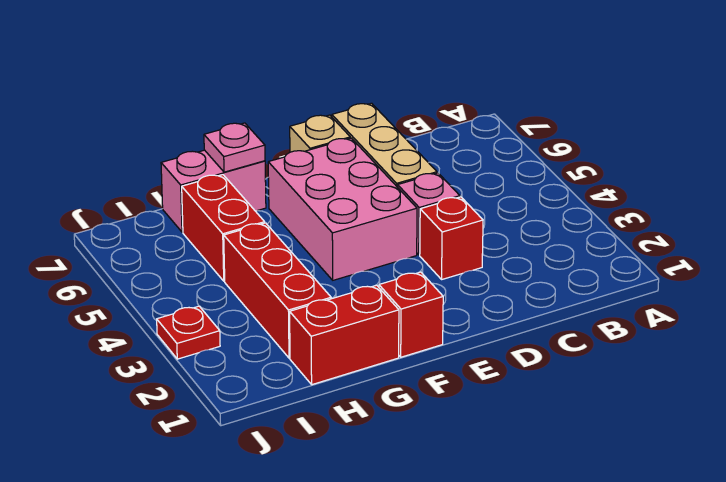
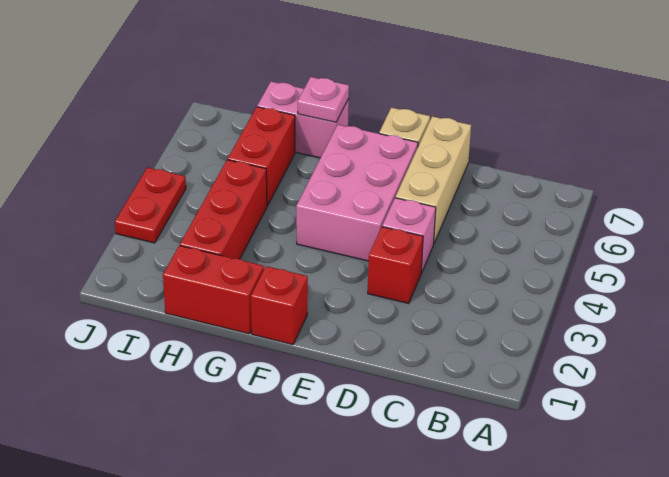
red 1x1 plate [157,306,220,359] -> red 1x2 plate [115,167,186,243]

